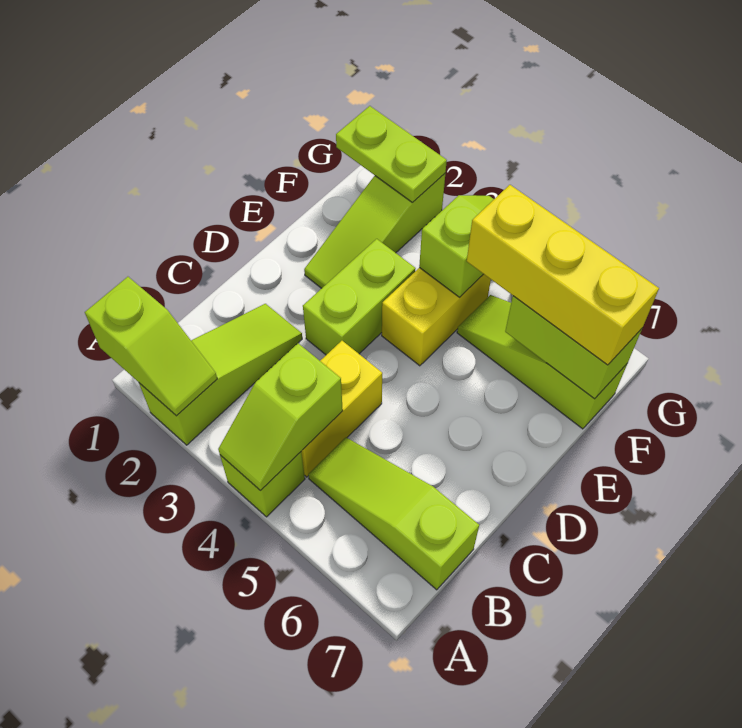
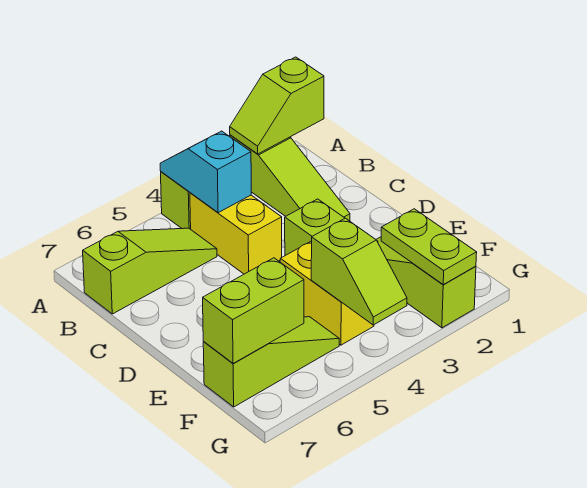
lime 1x2 slope [218,343,343,491] -> cyan 1x2 slope [160,131,251,213]
yellow 1x3 brick [467,185,659,365] -> none
lime 1x2 plate [336,106,447,203] -> lime 1x2 plate turned to [381,209,477,285]

